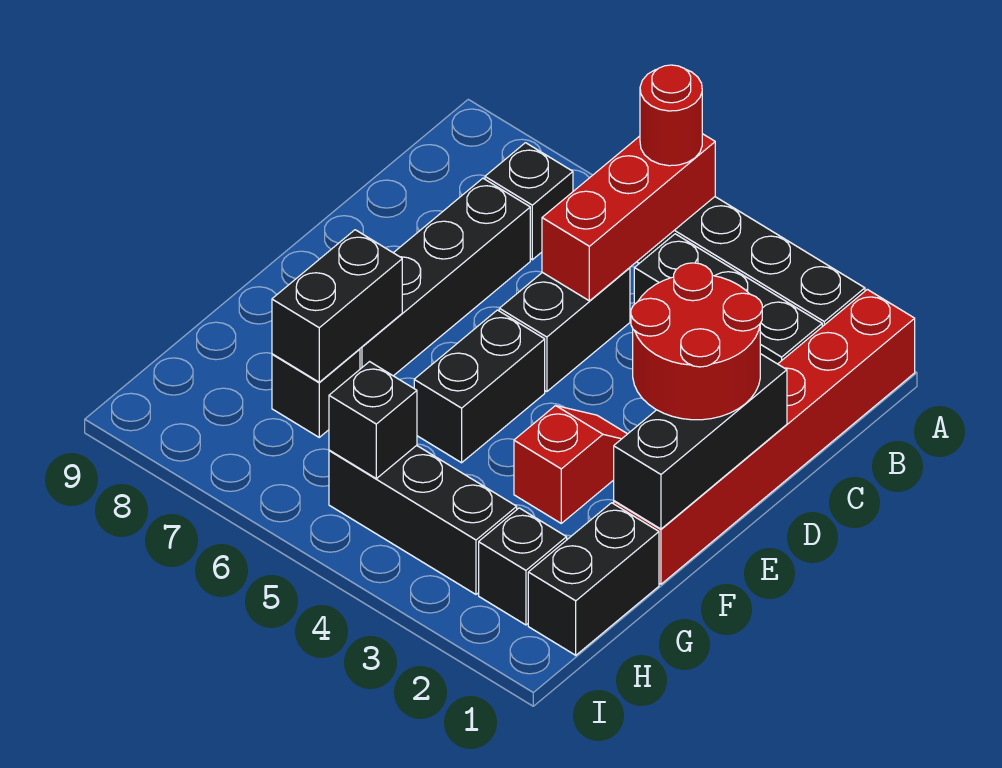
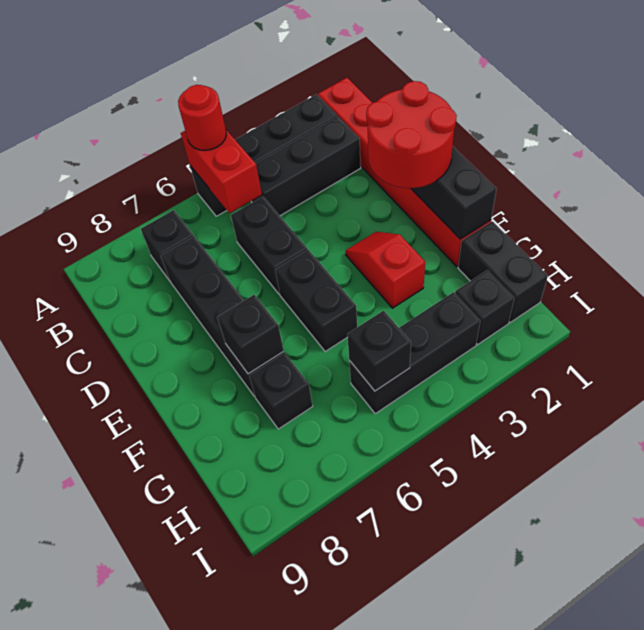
red 1x3 brick [542,134,715,301] -> red 1x2 brick [181,130,262,213]
black 1x2 brick [272,230,402,382] -> black 1x1 brick [217,295,284,374]

